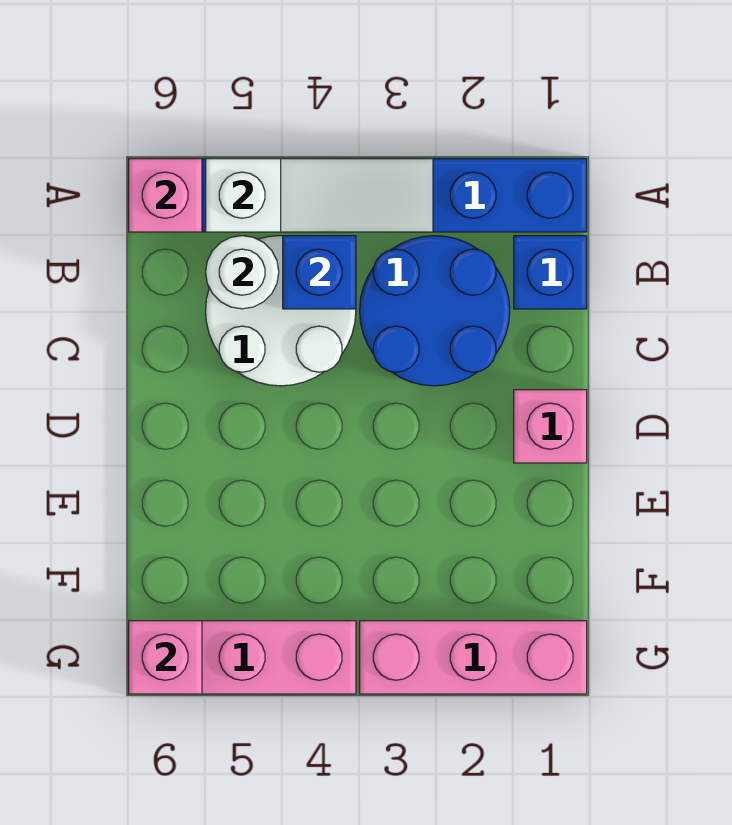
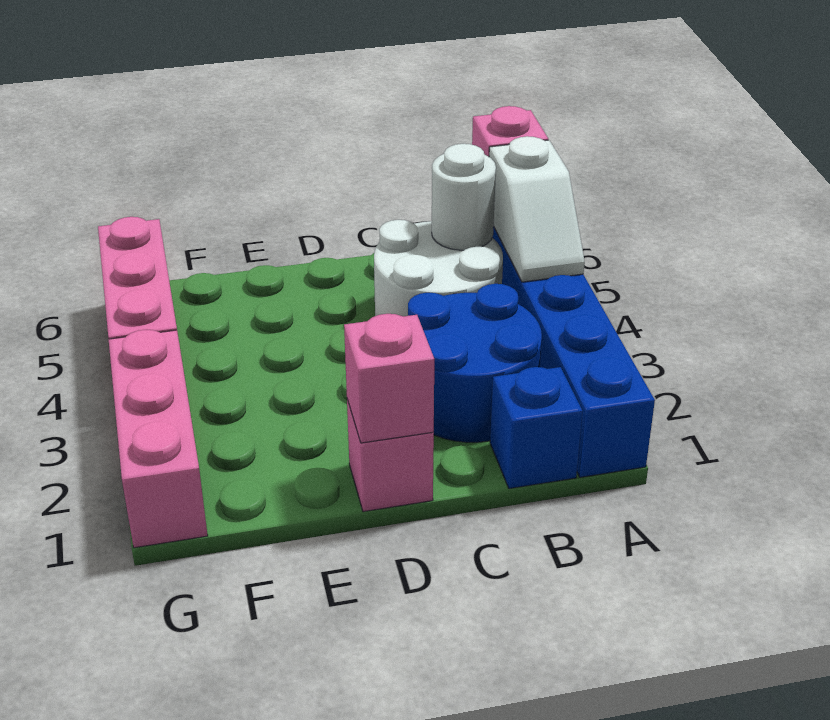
white 1x3 slope [206,159,433,232] -> white 1x2 slope [489,136,585,282]
blue 1x1 brick [283,236,356,309] -> none
pink 1x1 brick [129,621,202,694] -> pink 1x1 brick moved to [344,314,434,443]

